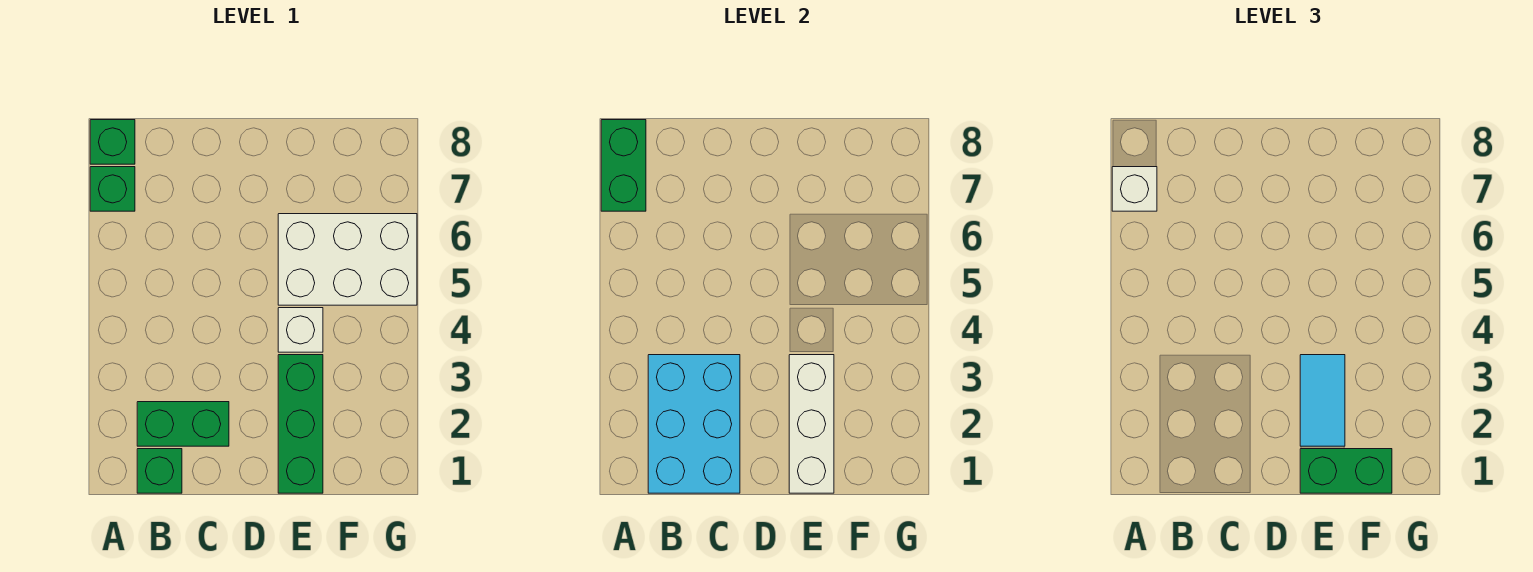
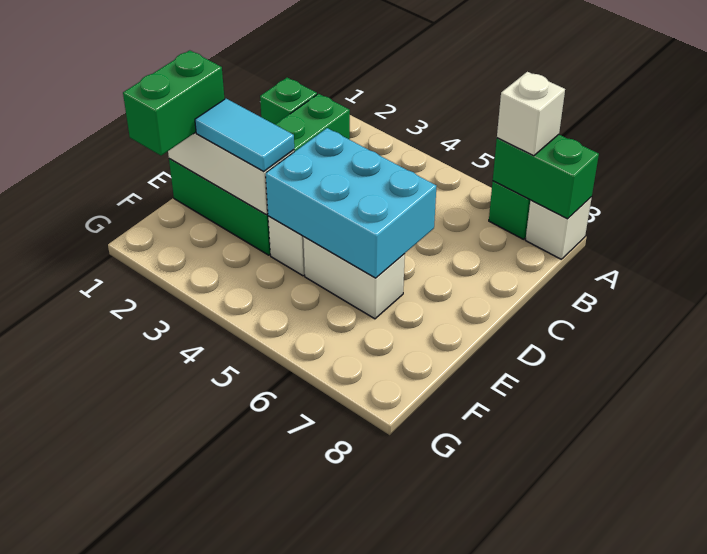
green 1x1 brick [90,120,135,164] -> white 1x1 brick [526,197,592,259]
cyan 2x3 brick [648,355,740,493] -> cyan 2x3 brick moved to [266,128,437,278]
white 2x3 brick [278,214,417,305] -> white 1x2 brick [303,237,405,319]

